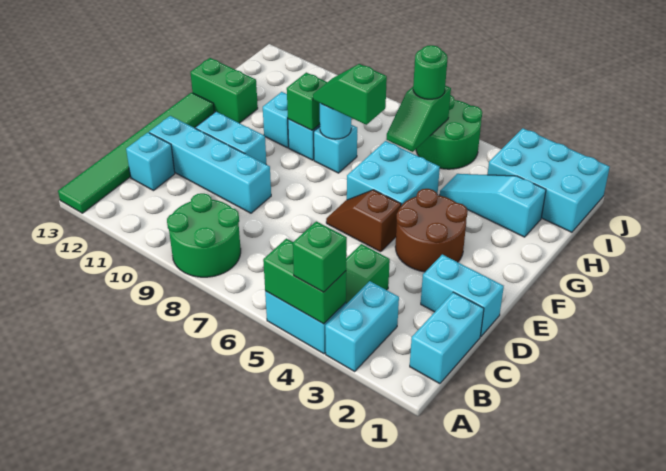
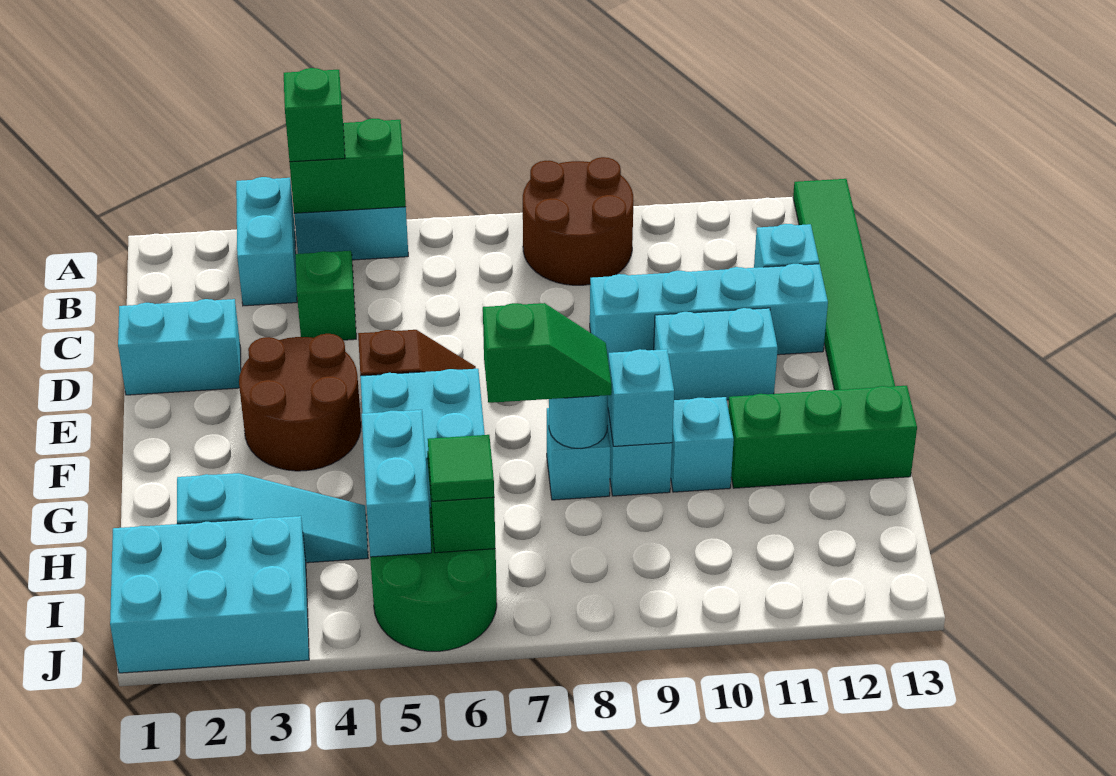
green 2x2 round brick [167,193,241,277] -> brown 2x2 round brick [523,157,634,285]
cyan 1x2 brick [410,292,484,384] -> cyan 1x2 brick moved to [362,410,431,557]
green 1x1 brick [287,73,327,130] -> cyan 1x1 brick [608,349,674,446]
green 1x2 brick [190,58,258,123] -> green 1x3 brick [728,386,917,488]
green 1x1 round brick [413,45,448,99] -> green 1x1 tile [428,435,494,501]

